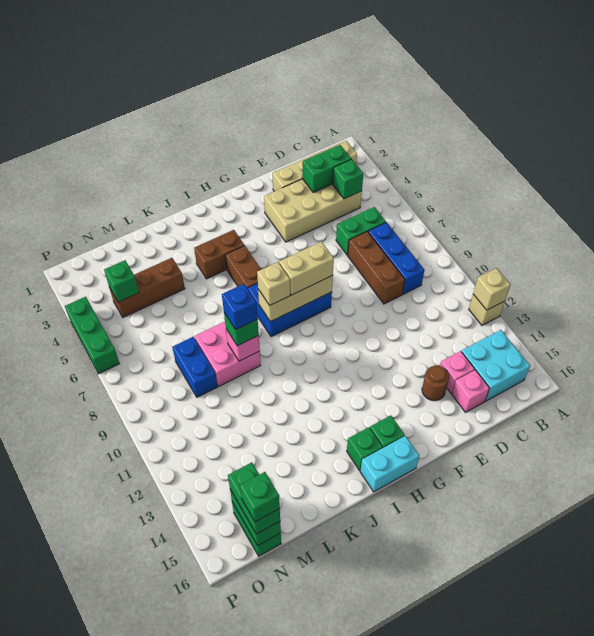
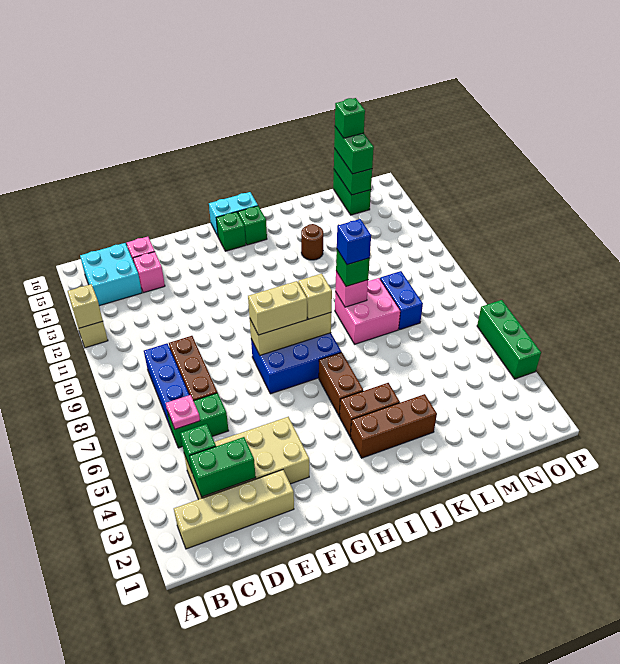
none -> pink 1x1 plate [166,395,200,429]
brown 1x1 round brick [422,366,449,401] -> brown 1x1 round brick moved to [301,224,323,260]
brown 1x3 brick [109,258,185,317] -> brown 1x3 brick moved to [351,394,437,458]
green 1x1 brick [104,260,139,302] -> none

